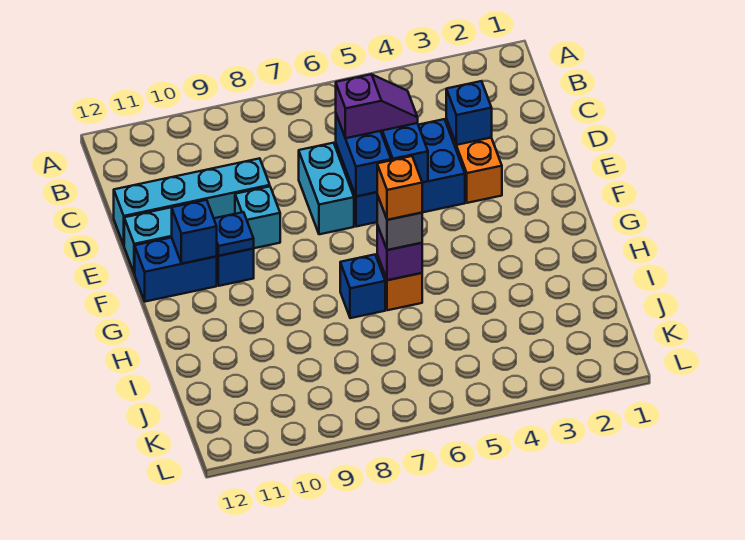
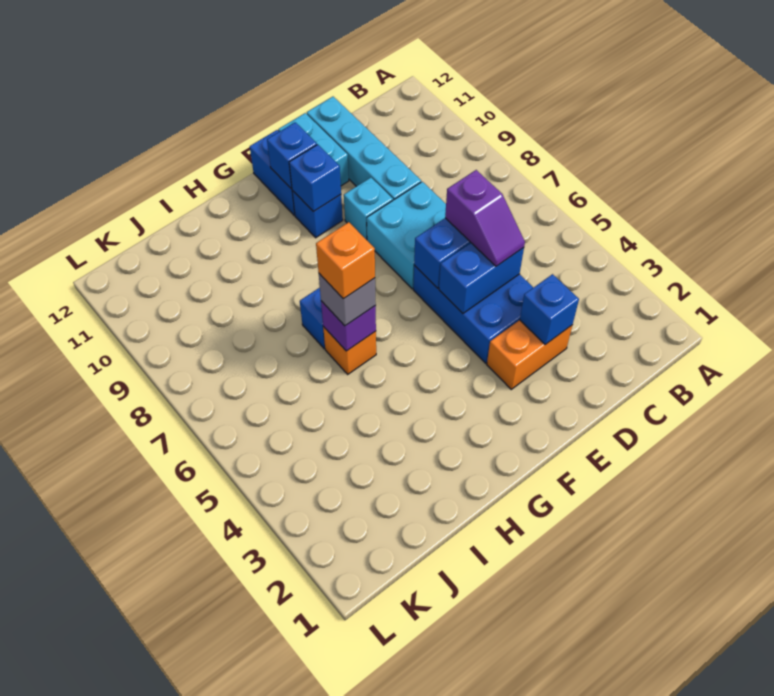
cyan 1x2 brick [299,143,354,234] -> cyan 2x2 brick [367,182,446,289]
blue 1x1 plate [214,212,254,256] -> blue 1x1 brick [289,144,341,212]

